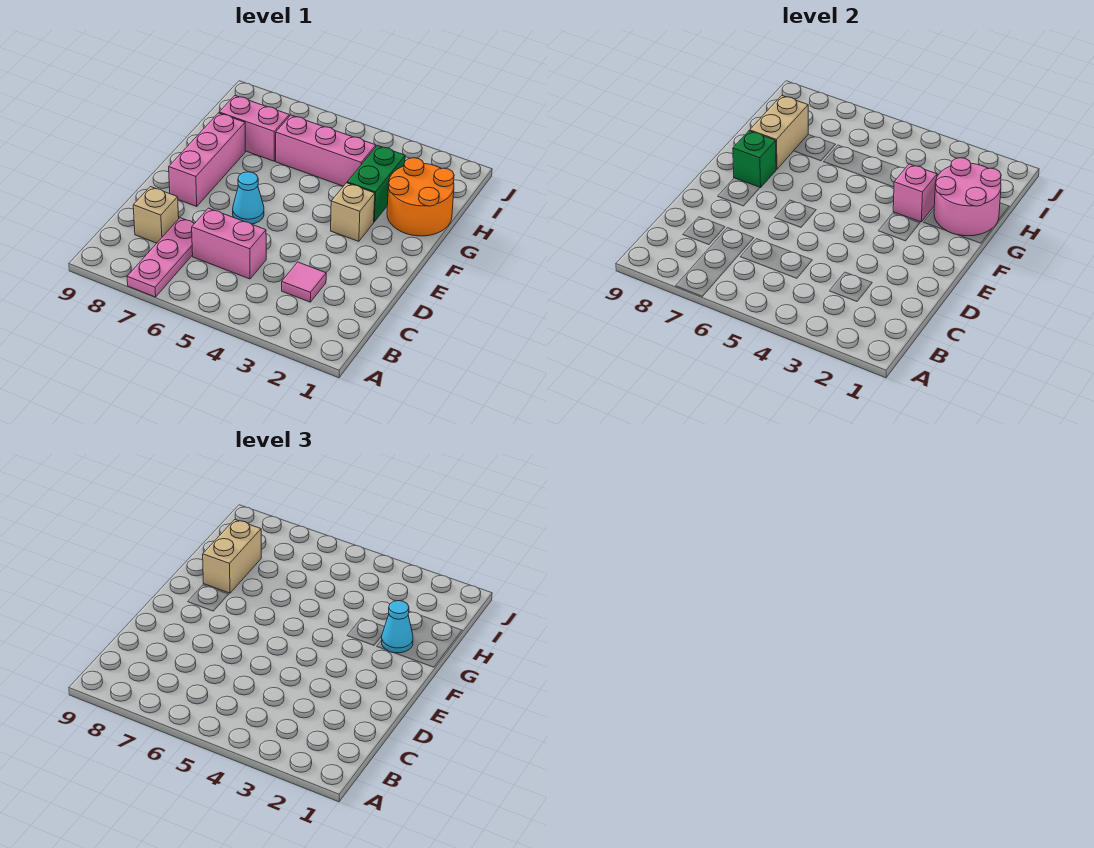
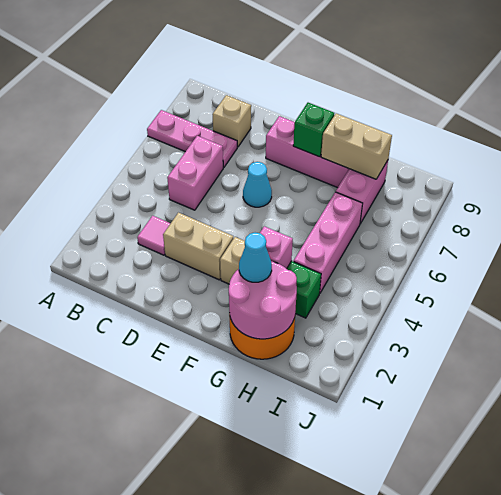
tan 1x2 brick [203,520,261,593] -> tan 1x2 brick moved to [163,213,234,280]

